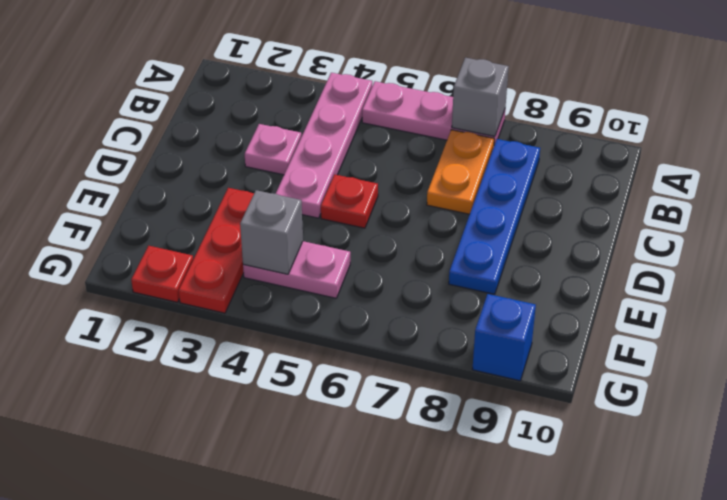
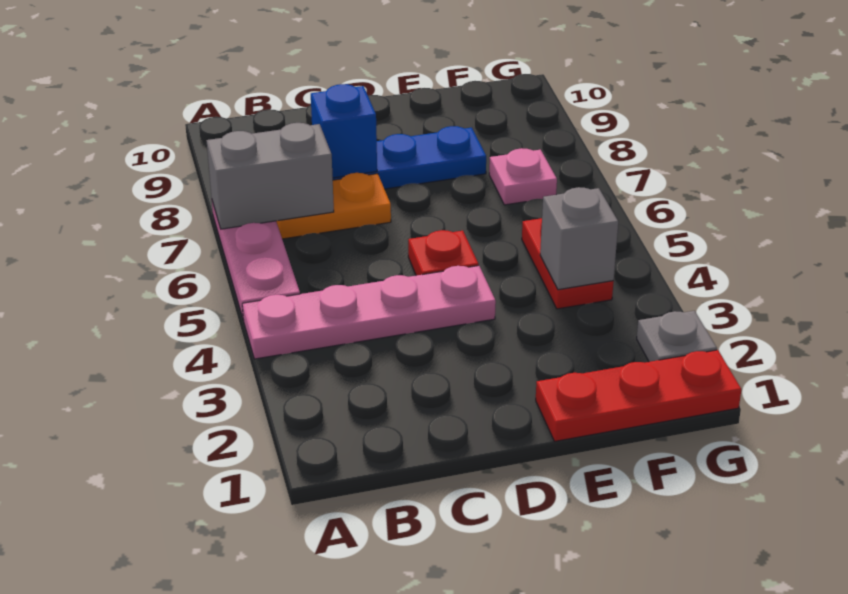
grey 1x1 brick [452,58,509,136] -> grey 1x2 brick [206,123,334,229]
pink 1x1 plate [245,124,301,175] -> pink 1x1 plate moved to [489,148,557,205]
red 1x3 plate [179,188,254,313] -> red 1x3 plate moved to [536,350,741,441]
pink 1x2 plate [243,241,350,298] -> red 1x2 plate [522,218,614,309]
red 1x1 plate [131,246,193,302] -> grey 1x1 plate [637,311,717,362]
blue 1x1 brick [472,294,536,381] -> blue 1x1 brick moved to [311,84,377,178]

